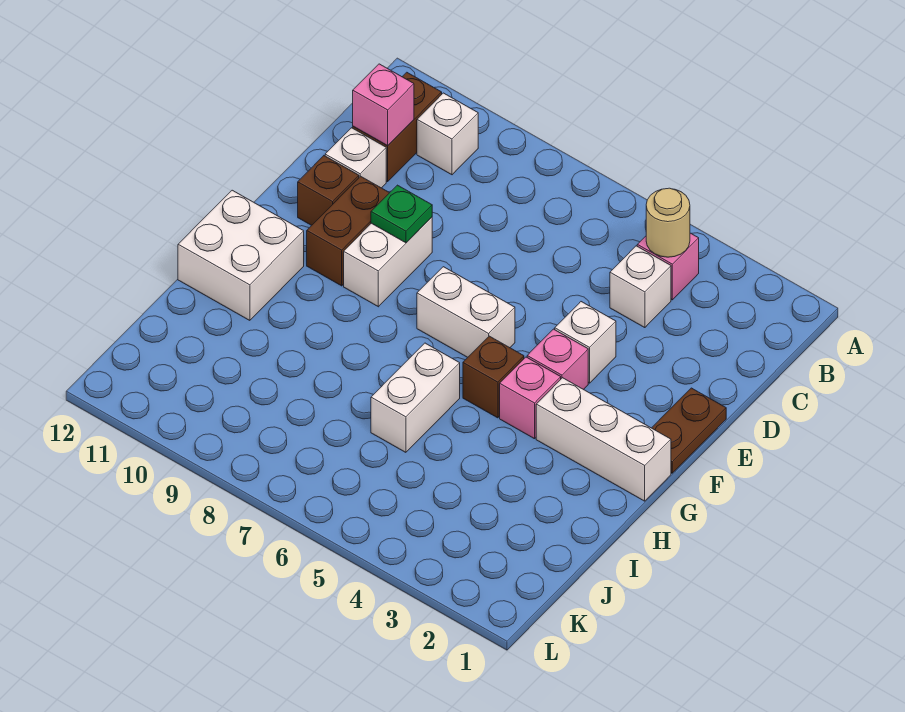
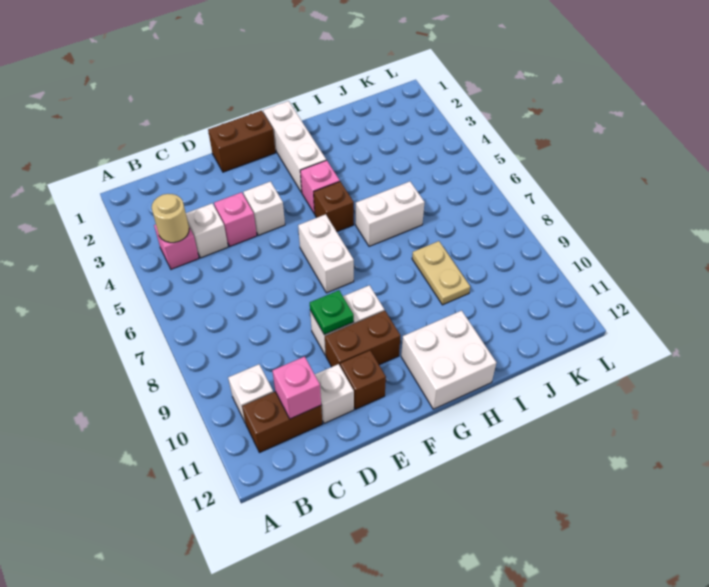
brown 1x2 plate [652,388,726,473] -> brown 1x2 brick [208,110,276,172]
pink 1x1 brick [527,329,588,390] -> pink 1x1 brick moved to [214,192,257,246]
none -> tan 1x2 plate [412,241,470,305]

